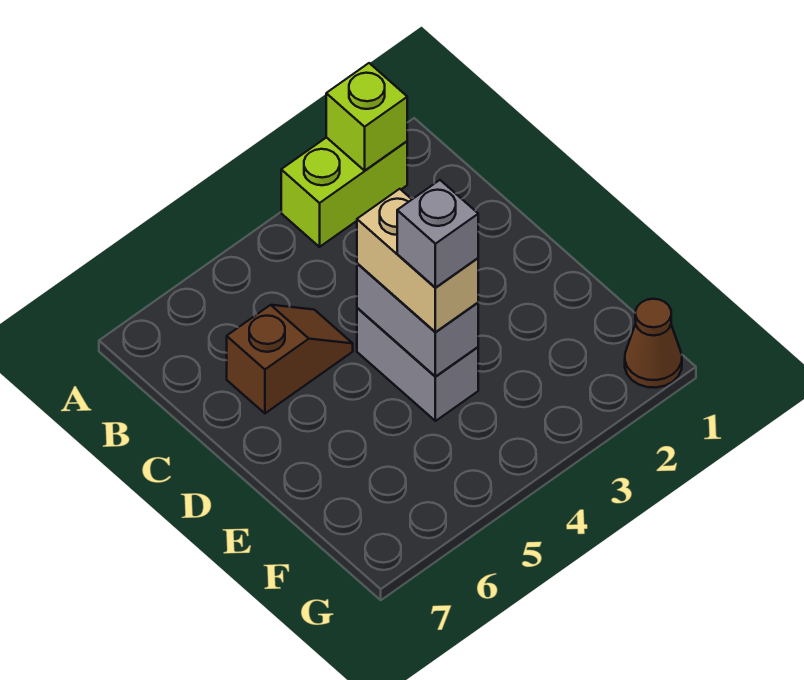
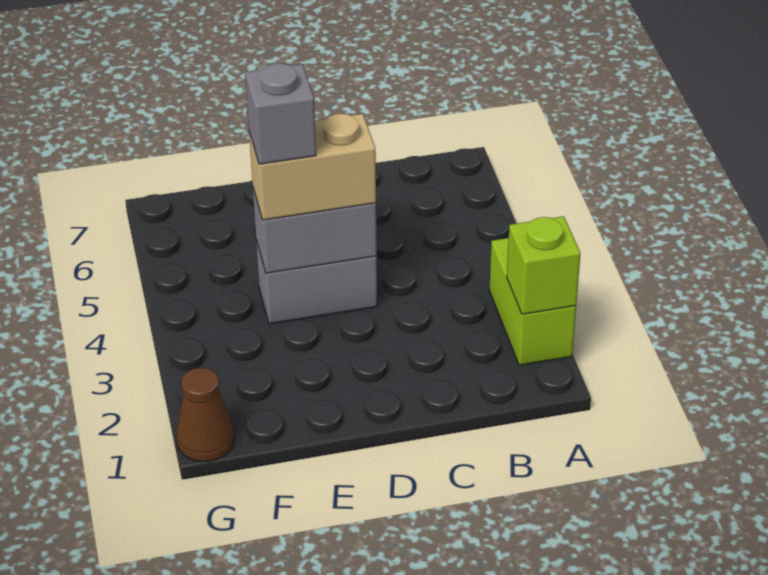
brown 1x2 slope [227,305,353,413] -> none

